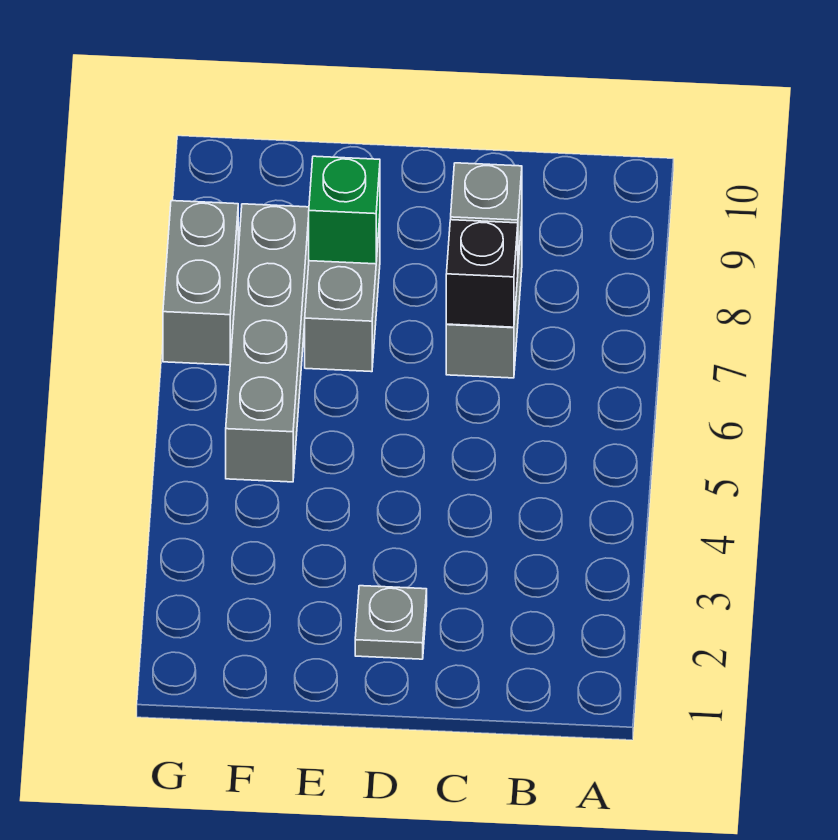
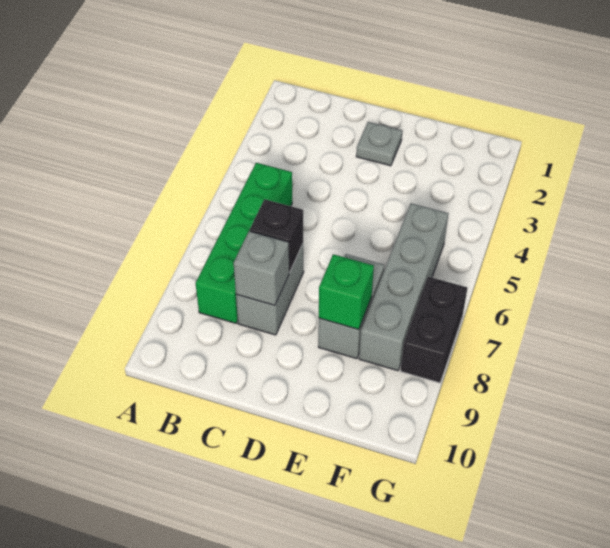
none -> green 1x4 brick [196,163,292,323]
grey 1x2 brick [163,201,238,365] -> black 1x2 brick [401,277,467,383]

